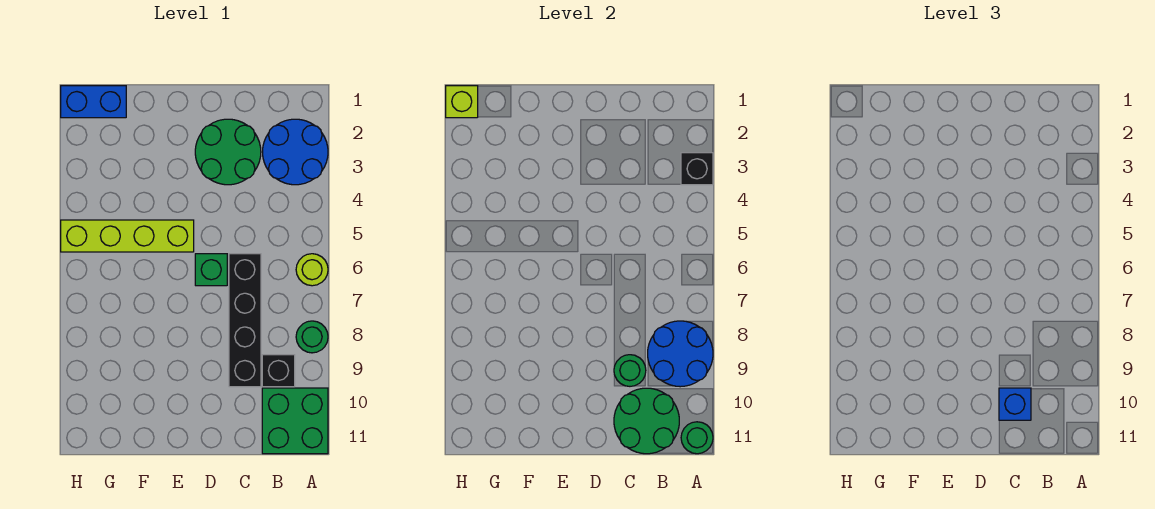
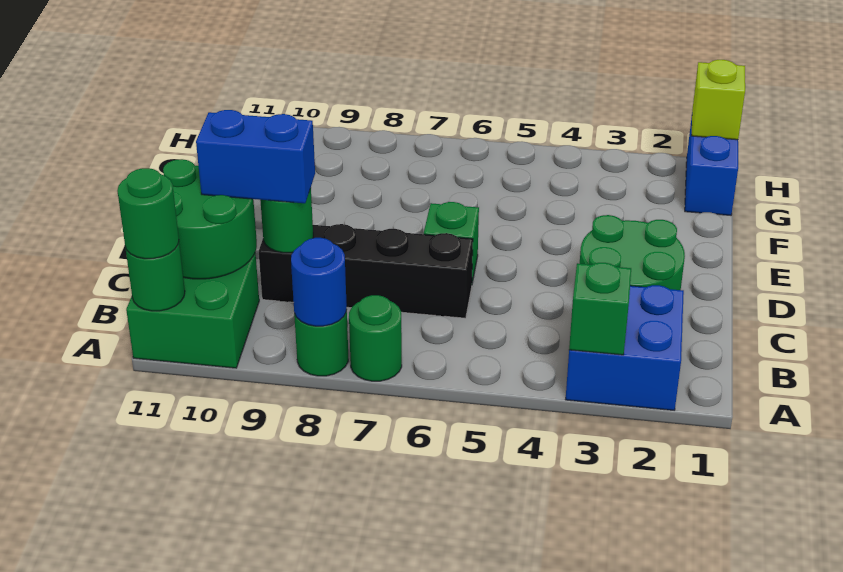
blue 2x2 round brick [263,119,328,185] -> blue 2x2 brick [565,285,684,410]
black 1x1 brick [681,153,713,185] -> green 1x1 brick [569,263,631,355]
lime 1x1 round brick [296,254,328,286] -> none
none -> green 1x1 round brick [349,295,402,381]
blue 2x2 round brick [648,321,713,387] -> blue 1x1 round brick [291,238,347,326]
none -> green 1x1 round brick [117,168,179,259]
black 1x1 brick [262,355,295,387] -> none
blue 1x1 brick [999,388,1031,420] -> blue 1x2 brick [196,110,315,203]
lime 1x4 brick [61,220,194,252] -> none

